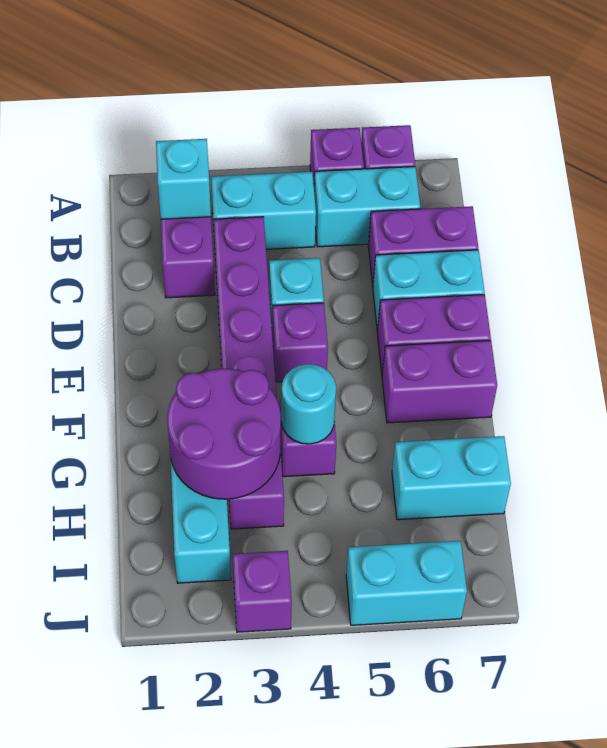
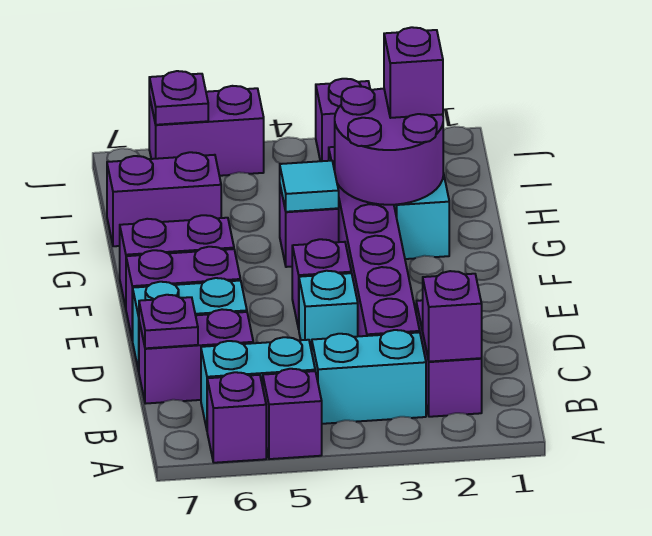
cyan 1x1 brick [156,139,211,219] -> purple 1x1 brick [423,271,482,362]
none -> purple 1x1 plate [139,295,198,348]
cyan 1x1 round brick [281,364,336,444] -> cyan 1x1 tile [280,161,339,212]
none -> purple 1x1 brick [384,27,443,118]
cyan 1x2 brick [392,436,511,520] -> purple 1x2 brick [107,152,221,246]
cyan 1x2 brick [346,541,467,625] -> purple 1x2 brick [149,86,264,176]
none -> purple 1x1 plate [149,71,208,125]

